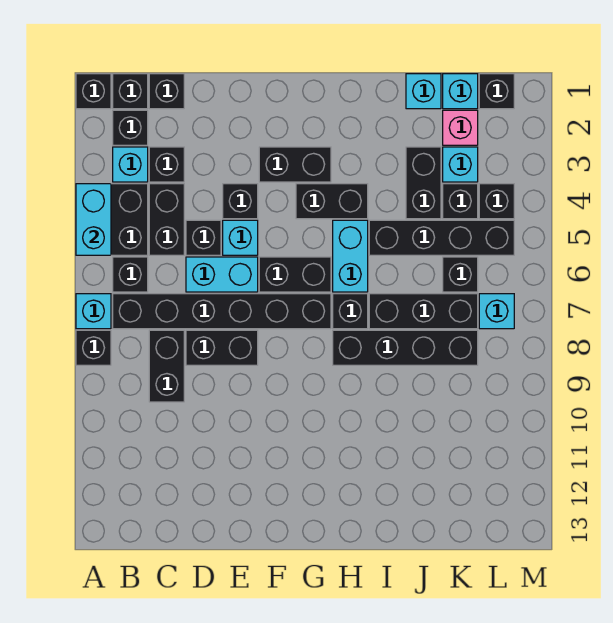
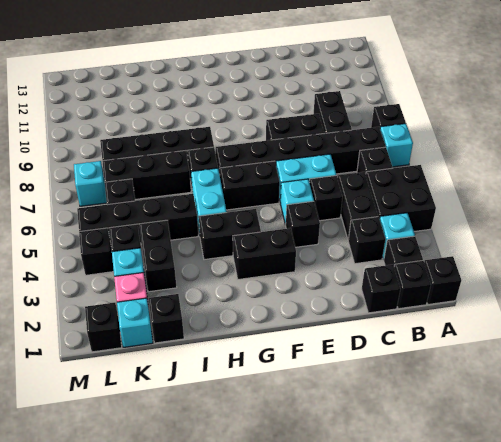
cyan 1x2 brick [76,184,111,255] -> none
cyan 1x1 brick [406,74,441,109] -> black 1x1 brick [149,294,184,343]

